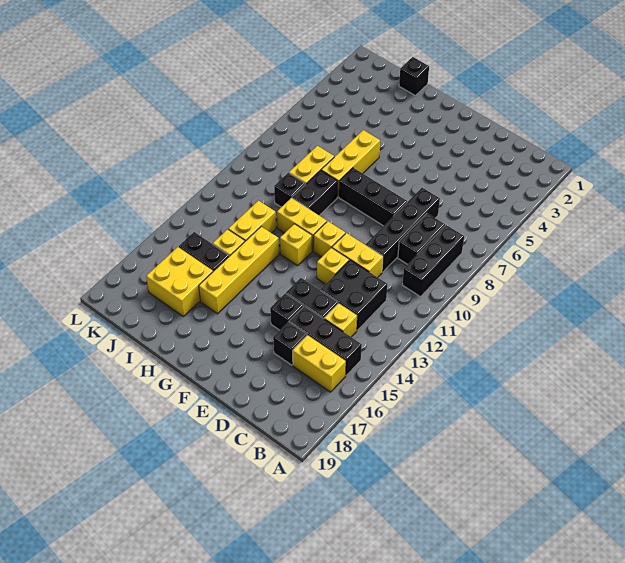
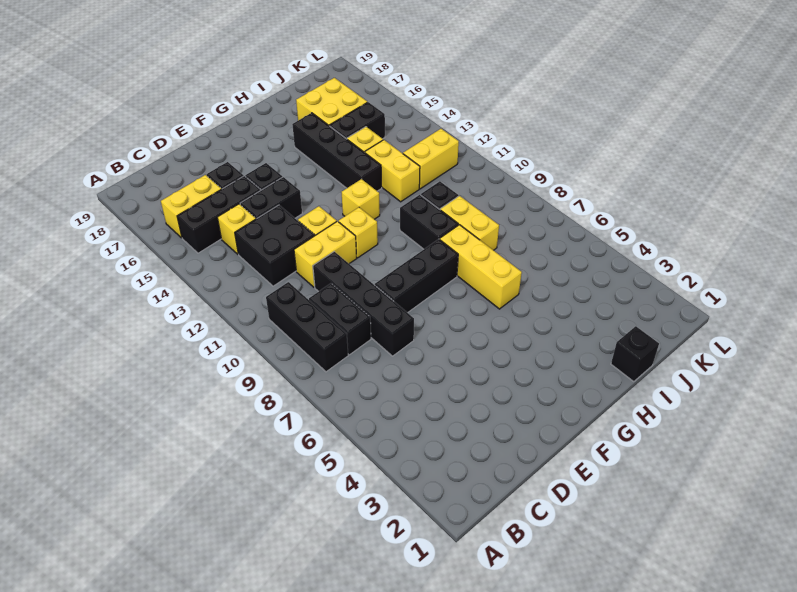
yellow 1x2 brick [277,198,327,251] -> yellow 1x2 brick moved to [403,129,459,189]
yellow 1x4 brick [199,227,279,314] -> black 1x4 brick [292,113,382,191]

